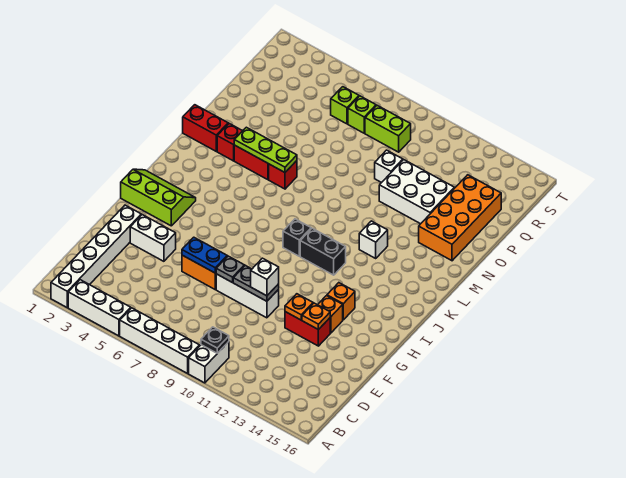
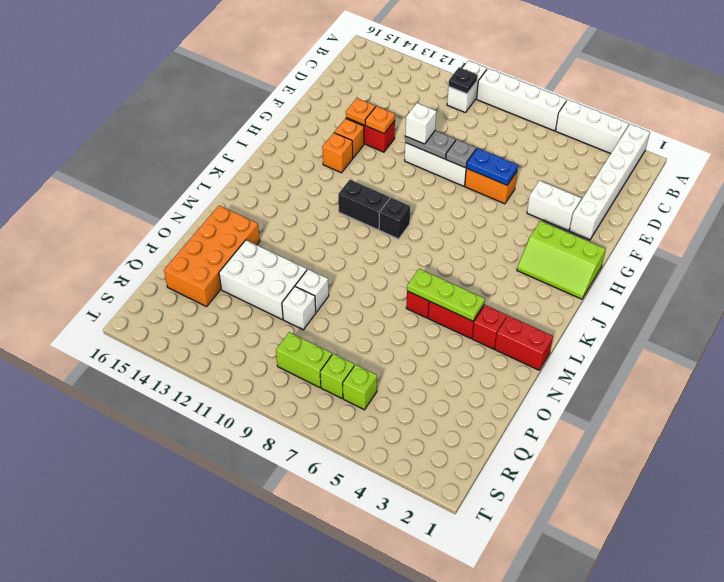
white 1x1 brick [359,221,388,258] -> white 1x1 brick moved to [295,269,329,312]

